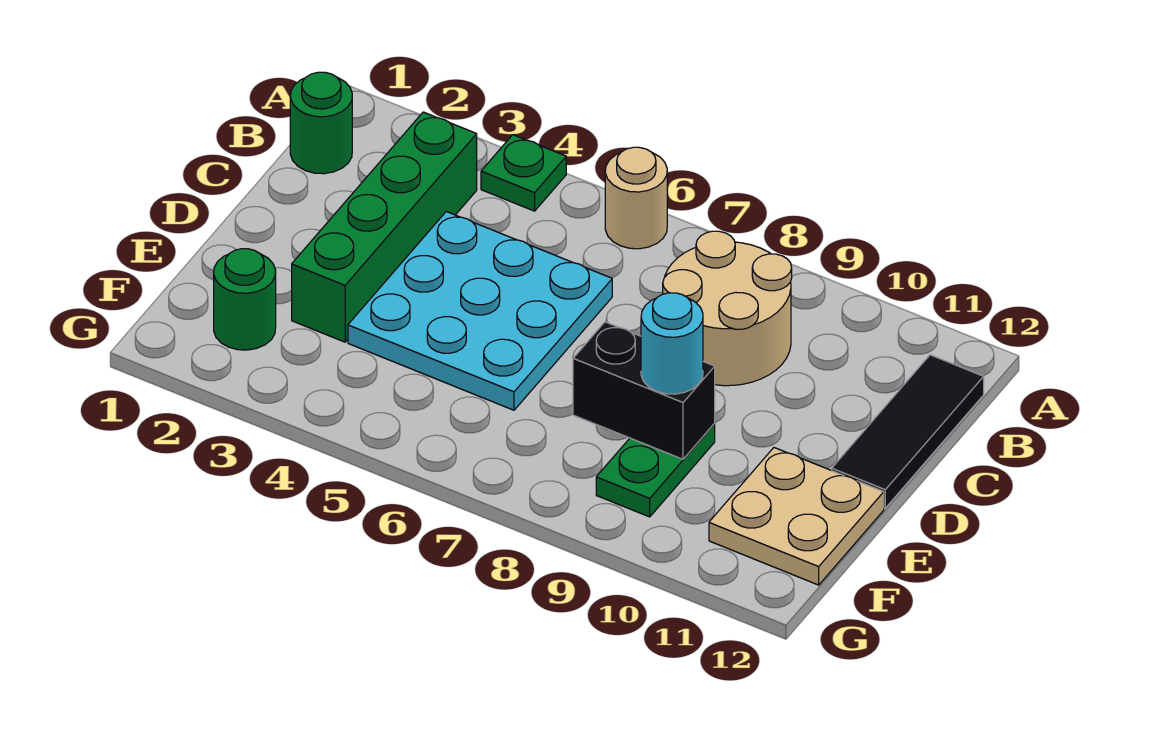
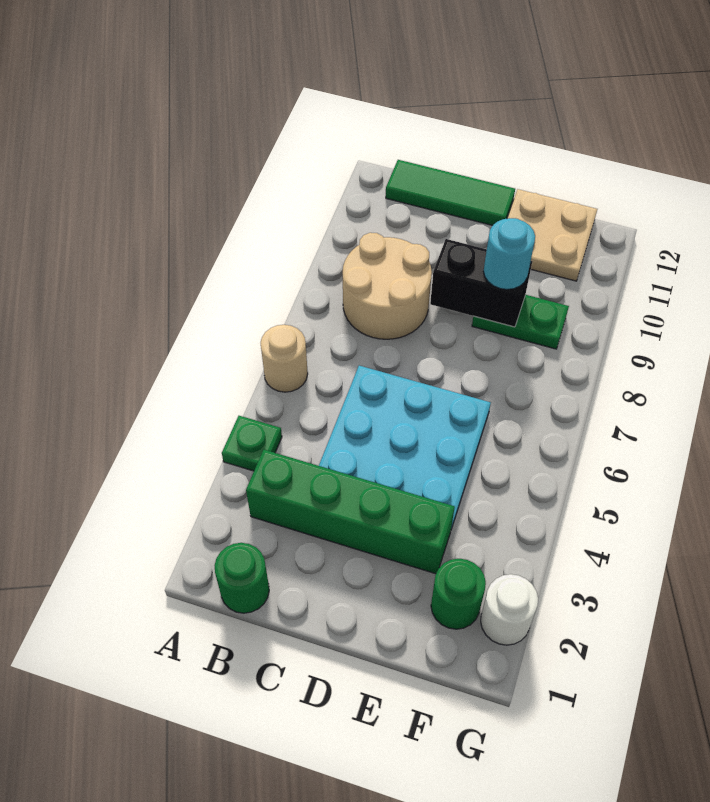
black 1x3 tile [832,355,984,508] -> green 1x3 tile [386,160,515,225]
black 1x2 brick [573,322,715,459] -> black 1x2 brick turned to [430,239,532,327]
none -> white 1x1 round brick [481,574,538,645]

